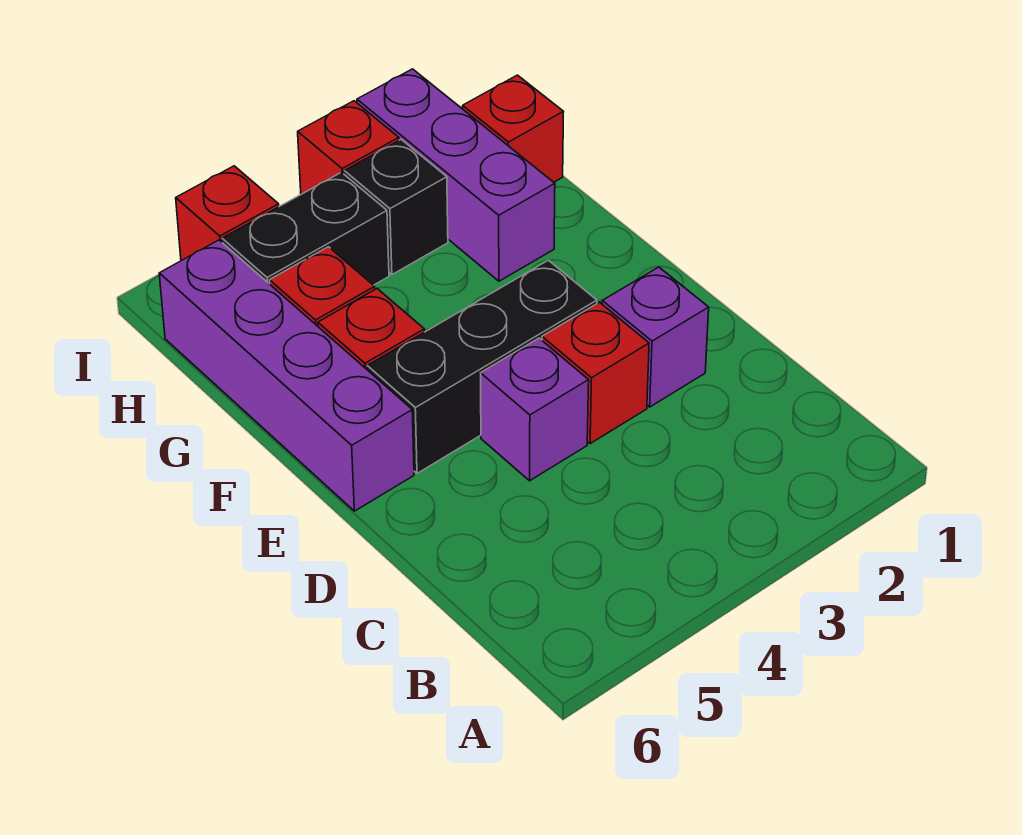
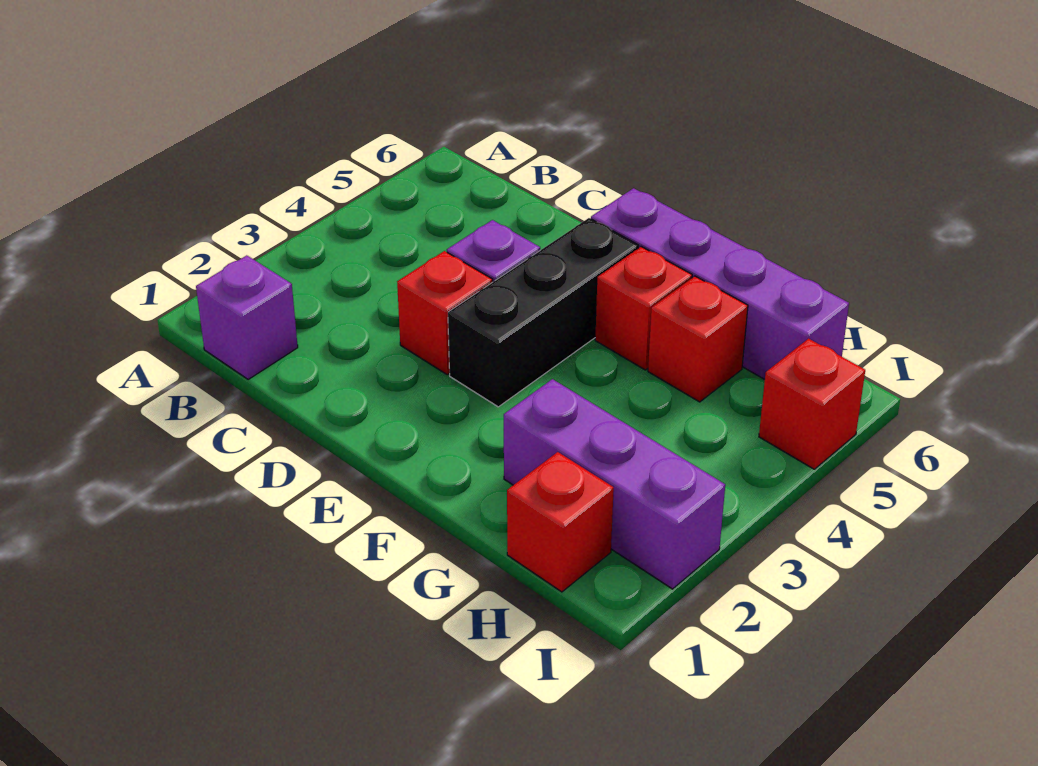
purple 1x1 brick [602,267,709,407] -> purple 1x1 brick moved to [196,255,298,379]
black 1x1 brick [344,140,448,275] -> none
black 1x2 brick [222,172,389,285] -> none
red 1x1 brick [298,101,399,194] -> none

